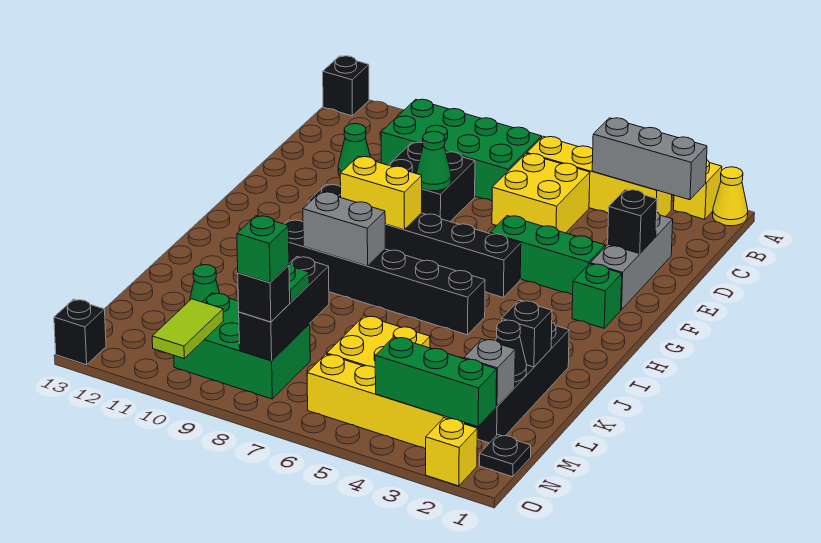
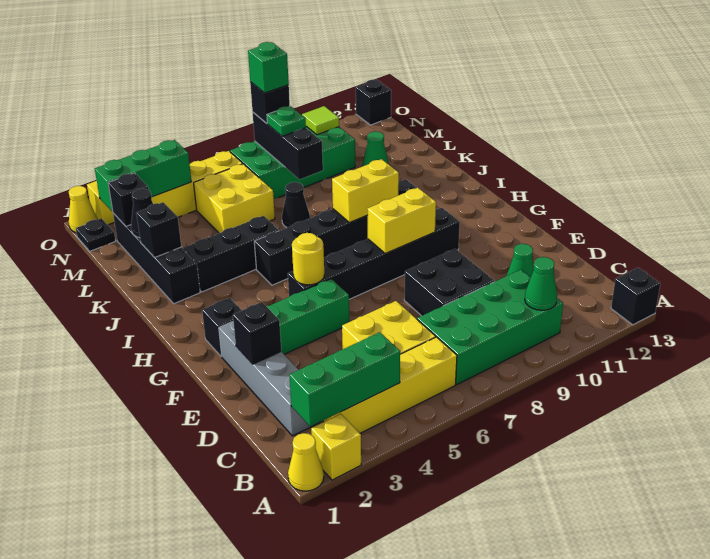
grey 1x3 brick [592,118,707,200] -> green 1x3 brick [289,332,400,427]
grey 1x3 brick [590,212,673,310] -> grey 1x4 brick [219,321,320,436]
green 1x1 cone [416,131,451,191] -> green 1x1 cone moved to [525,257,557,310]
green 1x1 brick [572,264,622,328] -> black 1x1 brick [202,298,242,357]
none -> yellow 1x1 round brick [292,233,324,285]
grey 1x2 brick [303,192,385,266] -> yellow 1x2 brick [332,159,399,223]
none -> black 1x3 brick [184,216,279,292]
none -> black 1x1 cone [282,182,310,227]
grey 1x1 brick [464,339,515,407] -> black 1x1 brick [108,173,148,226]
green 2x3 brick [174,293,310,399] -> green 2x4 brick [230,127,355,199]
lime 1x2 tile [152,299,223,358] -> lime 1x1 tile [302,106,339,135]
none -> yellow 1x1 cone [69,186,97,232]

